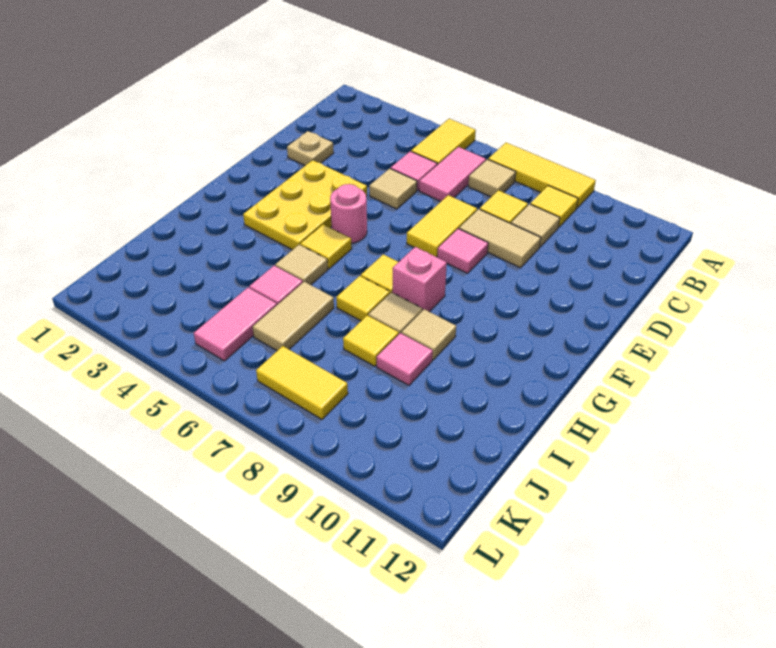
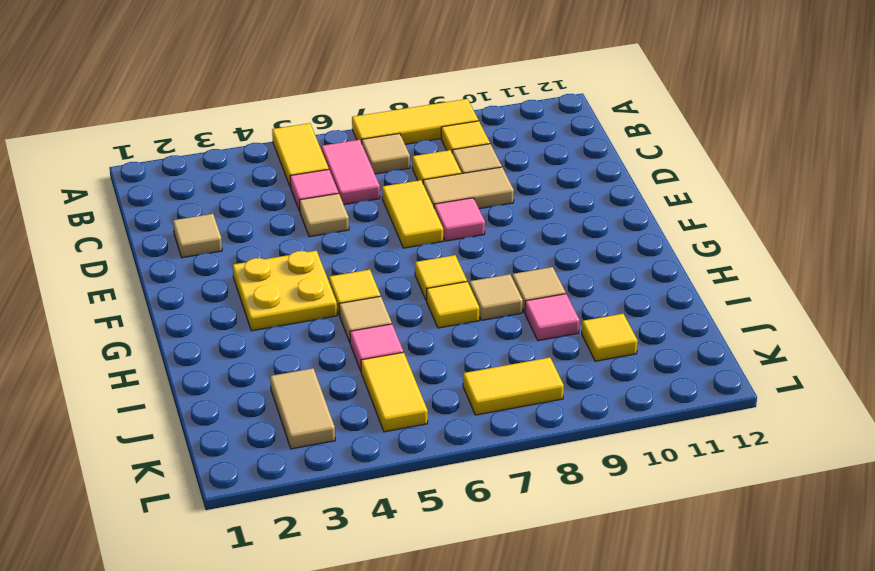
tan 1x1 plate [287,131,334,166] -> tan 1x1 tile [173,214,222,258]
yellow 2x3 plate [243,160,367,250] -> yellow 2x2 plate [233,251,337,331]
pink 1x1 round brick [330,184,367,243] -> none
pink 1x1 brick [392,247,447,312] -> none
tan 1x2 tile [253,282,334,351] -> tan 1x2 tile moved to [270,368,335,449]
yellow 1x1 tile [343,315,399,366] -> yellow 1x1 tile moved to [582,314,638,361]
pink 1x2 tile [194,288,277,361] -> yellow 1x2 tile [361,352,428,432]

